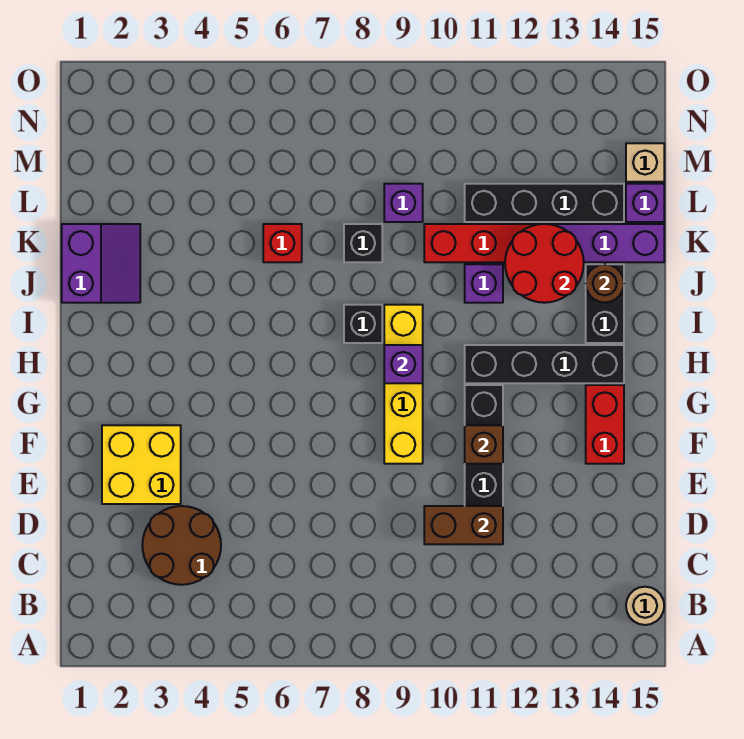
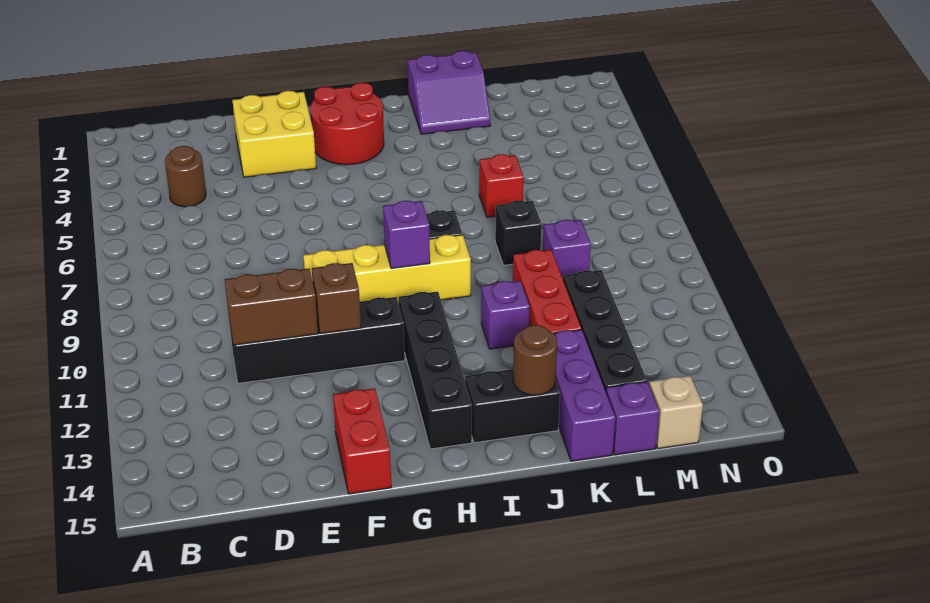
tan 1x1 round brick [626,587,664,625] -> none
brown 2x2 round brick [142,506,221,585] -> brown 1x1 round brick [165,146,206,207]
brown 1x2 brick [424,506,503,544] -> brown 1x2 brick turned to [225,269,318,345]
red 1x2 brick [586,385,624,464] -> red 1x2 brick turned to [333,388,391,494]
red 2x2 round brick [505,224,584,303] -> red 2x2 round brick moved to [310,83,384,165]

